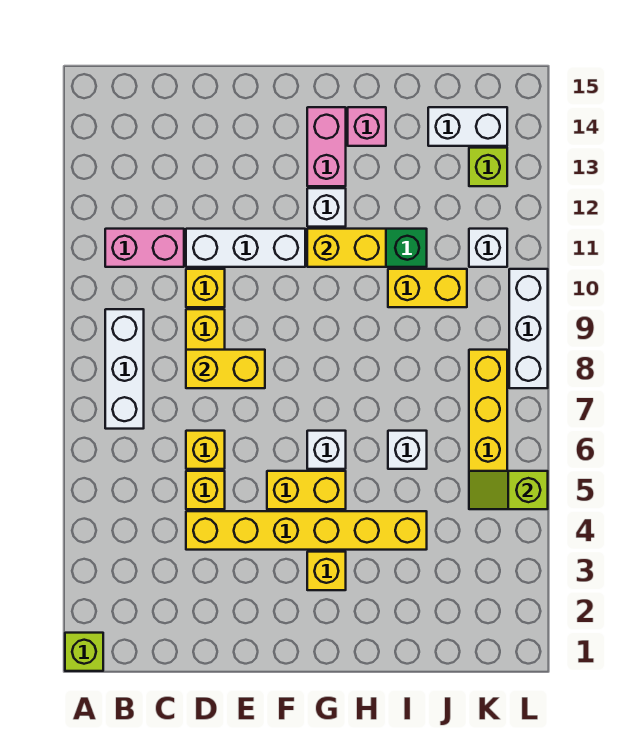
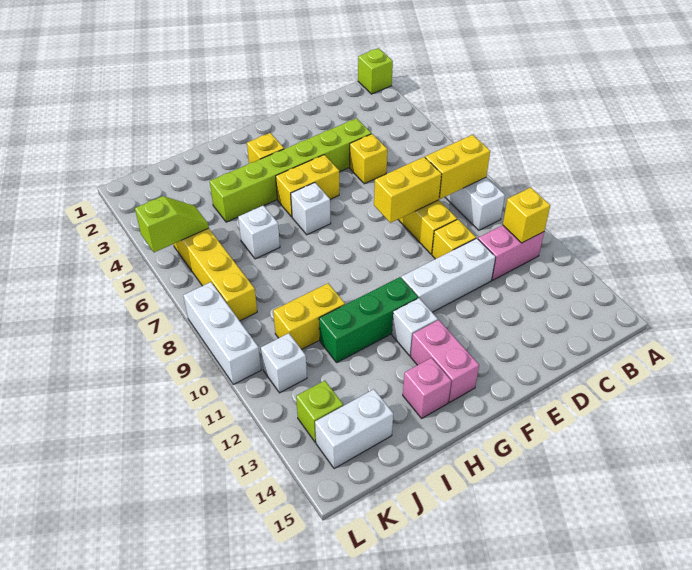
yellow 1x6 brick [186,511,427,550] -> lime 1x6 brick [210,118,371,222]
yellow 1x1 brick [186,431,225,469] -> yellow 1x1 brick moved to [503,187,550,243]
yellow 1x2 brick [307,229,386,267] -> yellow 1x2 brick moved to [425,135,490,199]

